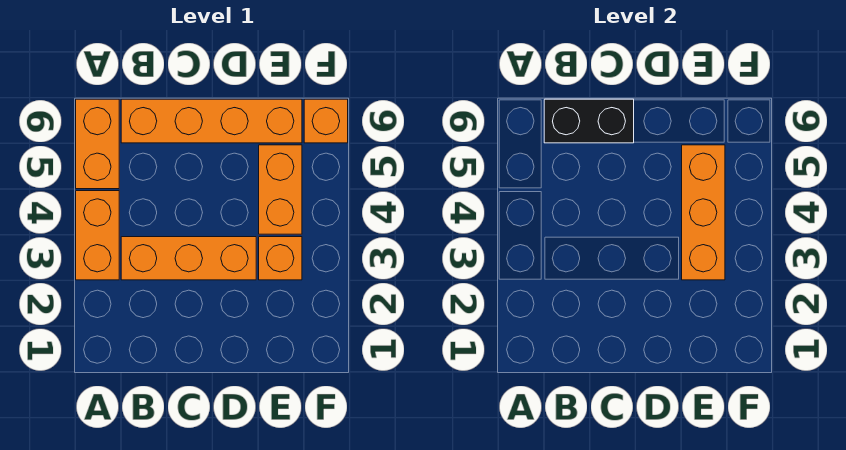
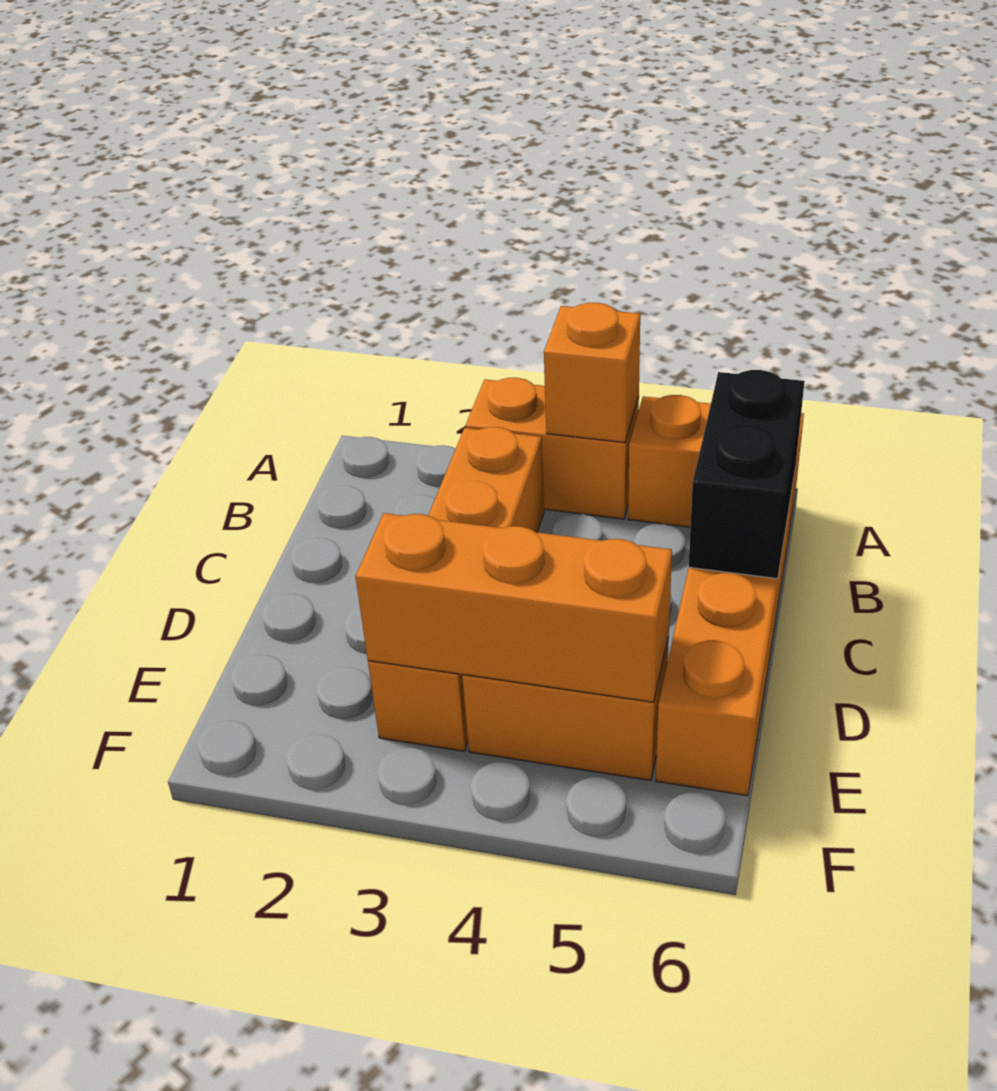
orange 1x1 brick [304,99,348,143] -> orange 1x1 brick moved to [544,303,640,443]

